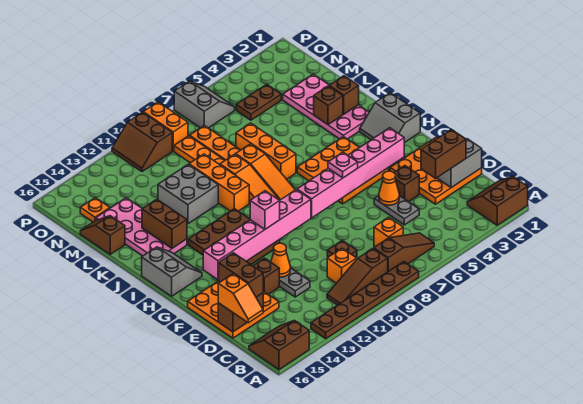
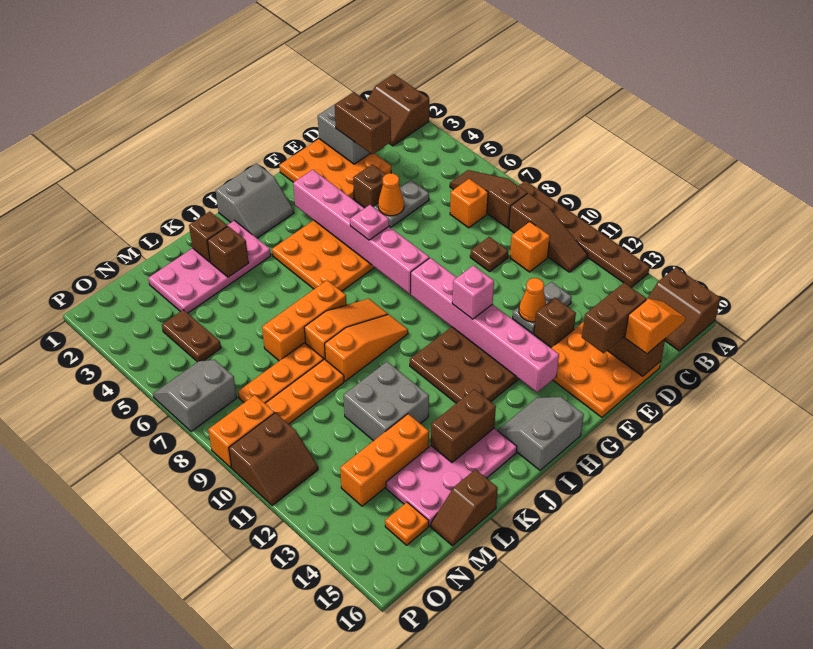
orange 1x3 brick [189,154,249,211] -> orange 1x3 brick moved to [340,414,429,506]

